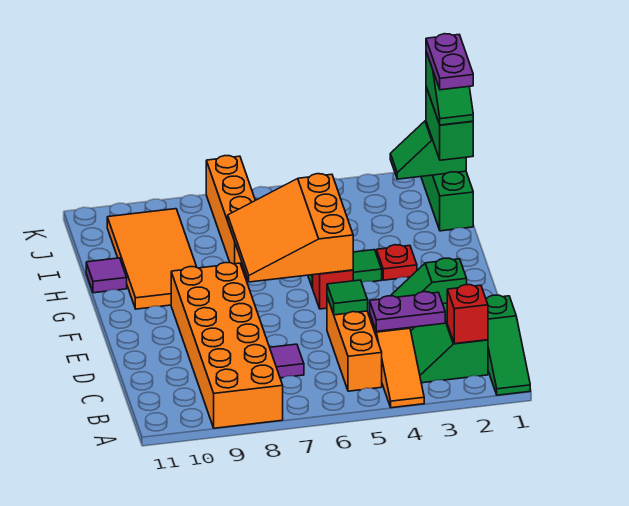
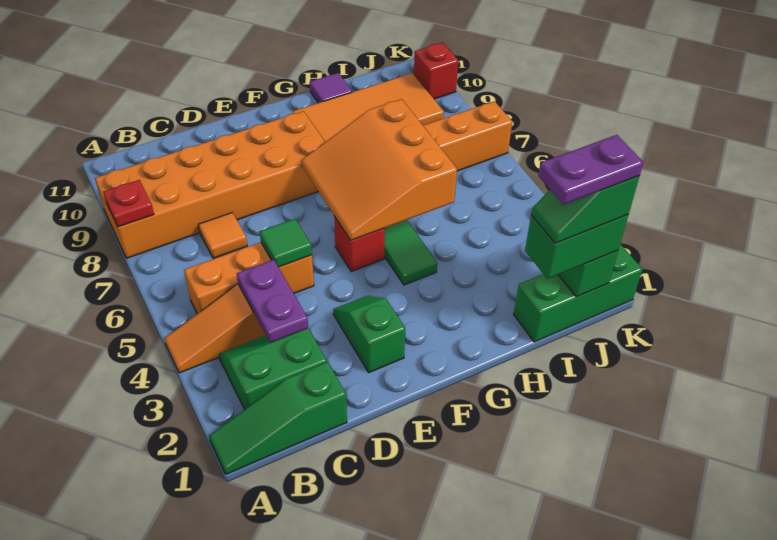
red 1x1 brick [447,285,488,344] -> red 1x1 brick moved to [414,42,459,99]
purple 1x1 tile [270,344,304,378] -> orange 1x1 tile [198,213,247,258]
orange 3x3 slope [228,174,353,282] -> orange 3x3 slope turned to [301,99,457,240]
red 1x1 plate [376,245,417,280] -> red 1x1 plate moved to [103,180,154,227]

